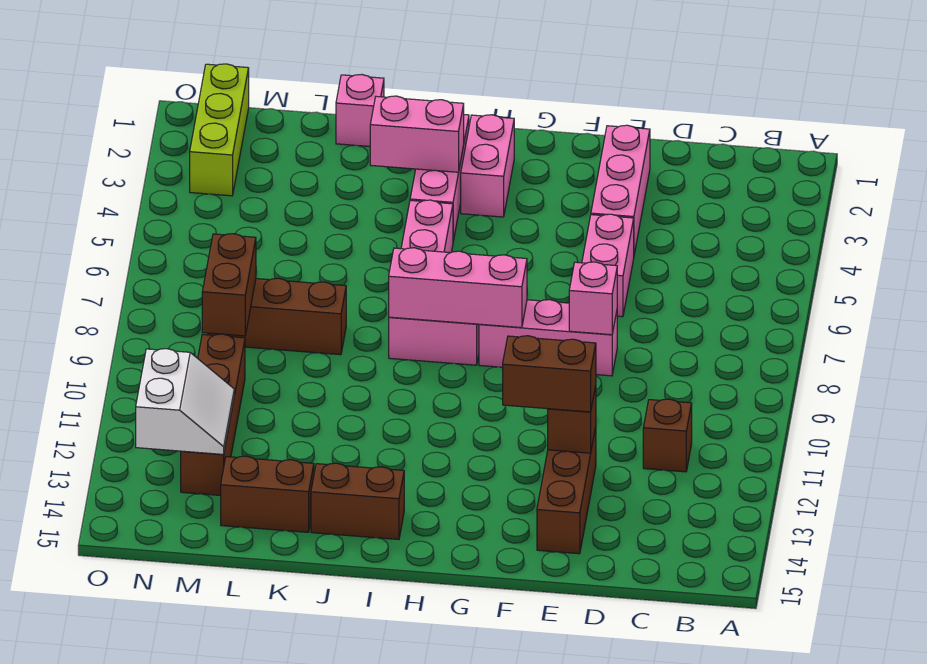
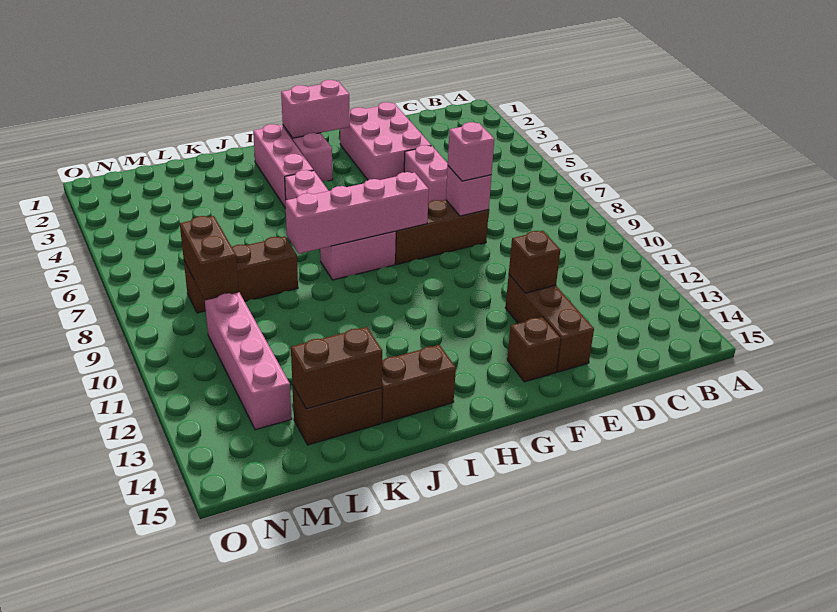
brown 1x1 brick [643,399,692,472] -> brown 1x1 brick moved to [507,317,561,382]
pink 1x3 brick [591,125,650,254] -> pink 2x3 brick [340,102,431,180]
pink 1x3 brick [479,300,617,376] -> brown 1x3 brick [395,200,489,264]
brown 1x2 brick [502,336,596,412] -> brown 1x2 brick moved to [291,327,382,409]
pink 1x3 brick [389,248,527,328] -> pink 1x4 brick [285,172,429,254]
pink 1x2 brick [370,96,464,172] -> pink 1x2 brick moved to [281,80,350,138]
pink 1x1 brick [336,74,384,146] -> pink 1x1 brick moved to [448,122,494,181]
brown 1x4 brick [181,334,245,495] -> pink 1x4 brick [205,293,292,430]
white 2x2 slope [136,349,234,454] -> none
lime 1x3 brick [190,64,249,196] -> none

